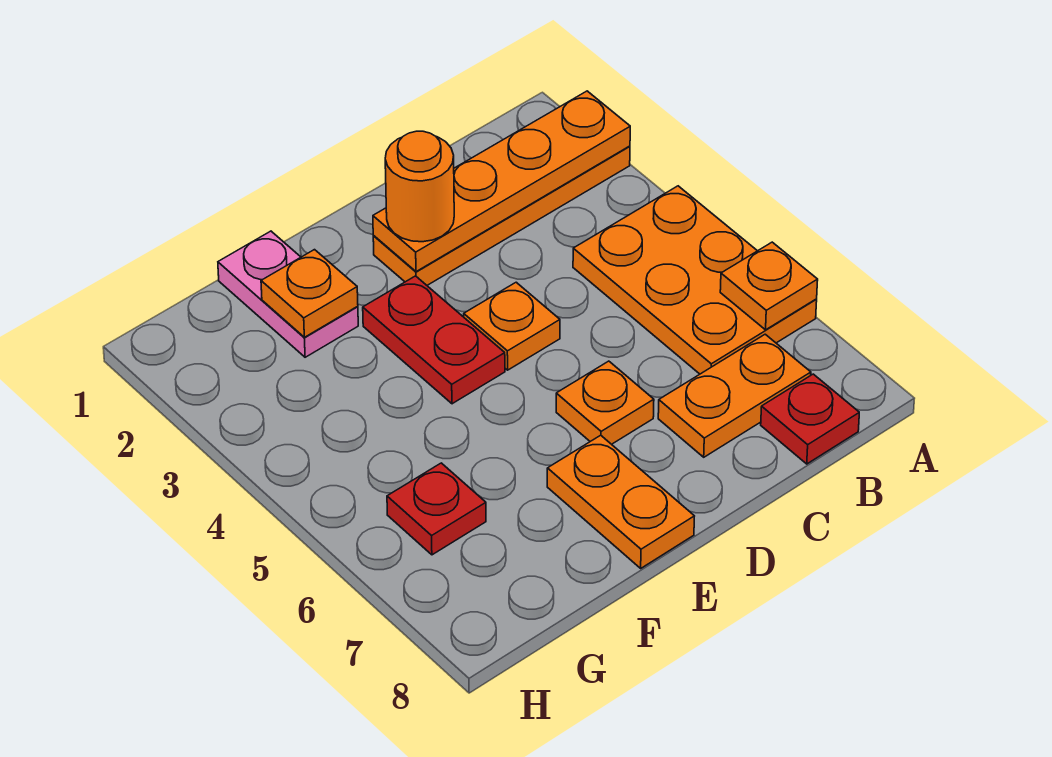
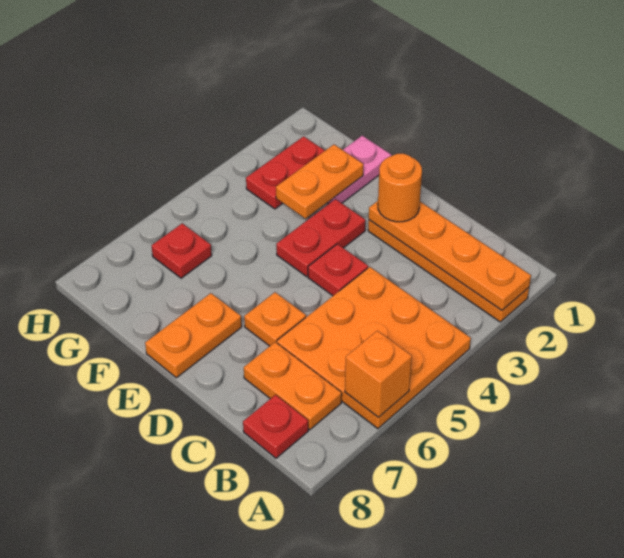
orange 2x3 plate [573,186,817,374] -> orange 3x3 plate [277,267,471,429]
orange 1x1 plate [720,242,818,330] -> orange 1x1 brick [345,331,412,417]
orange 1x1 plate [464,282,560,370] -> red 1x1 plate [308,244,368,296]
orange 1x1 plate [261,250,358,337] -> orange 1x2 plate [276,145,364,219]
none -> red 1x2 plate [246,136,325,209]

